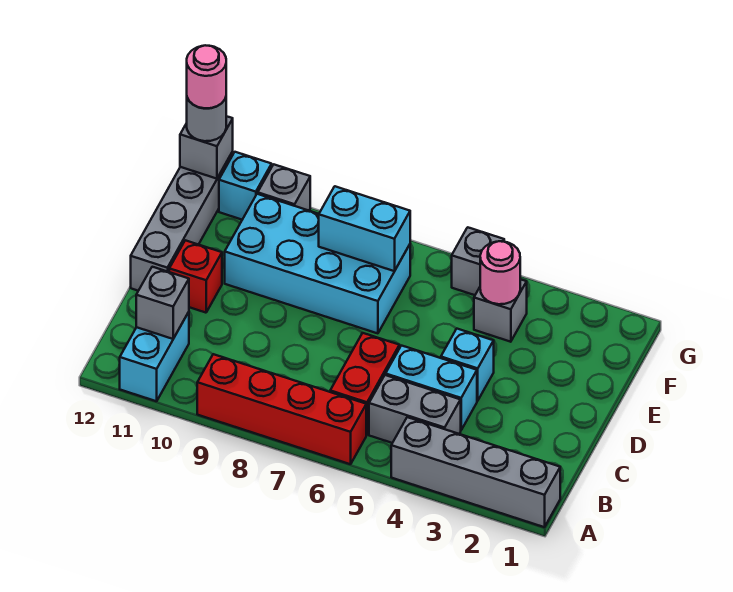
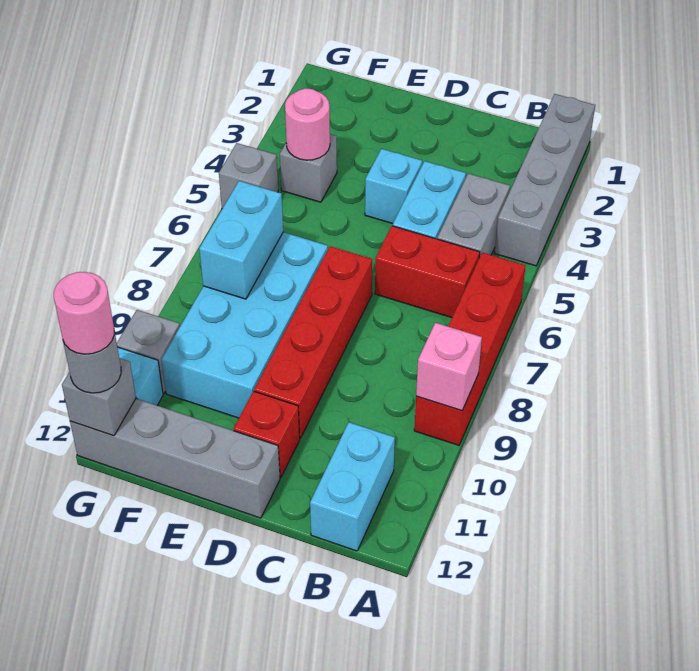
none -> pink 1x1 brick [416,323,482,411]
cyan 1x2 brick [120,312,189,401] -> cyan 1x2 brick turned to [310,422,395,551]
grey 1x1 brick [136,267,189,339] -> none
none -> red 1x4 brick [254,246,372,438]

